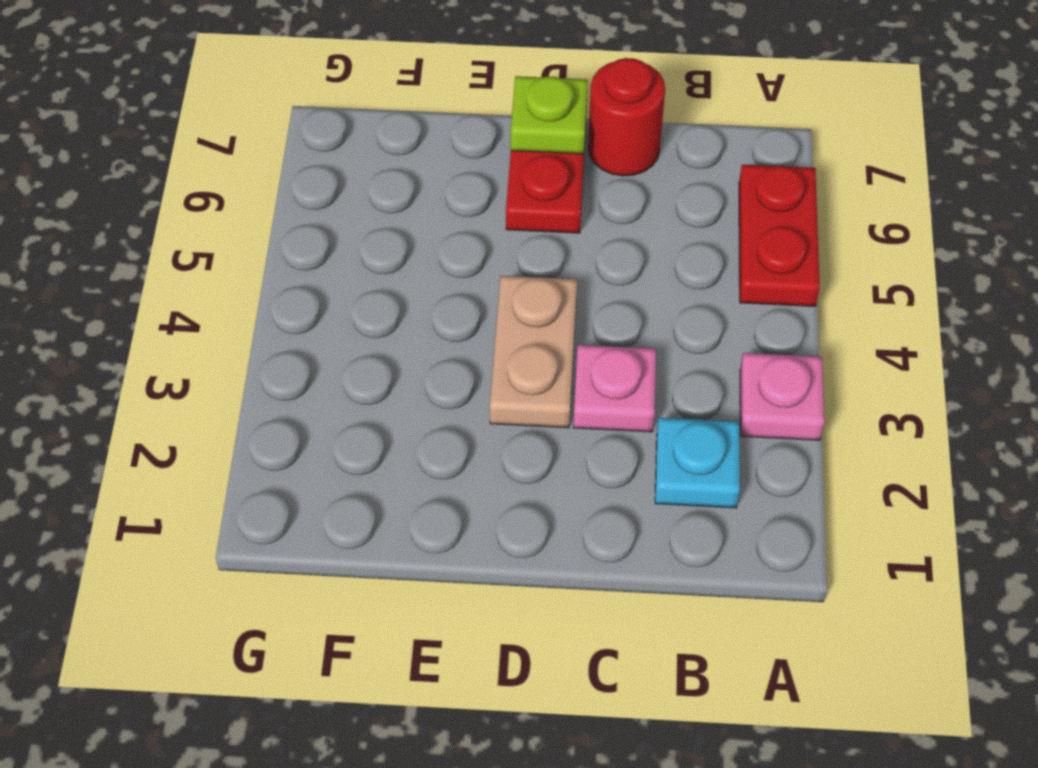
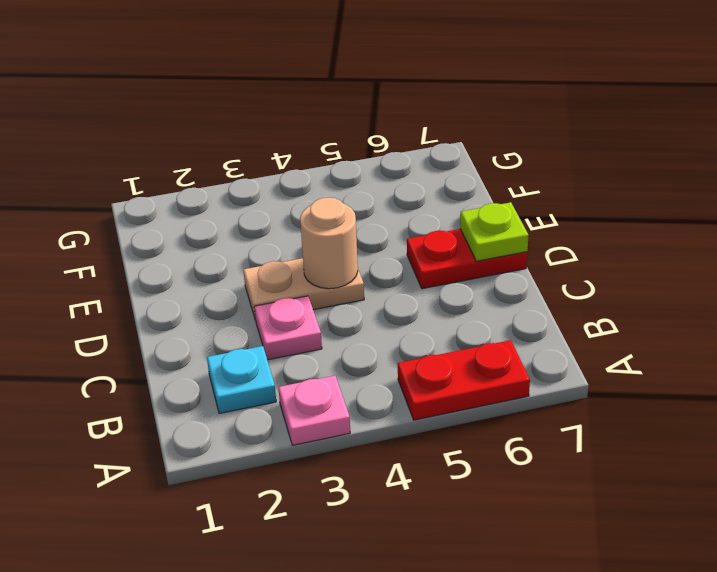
red 1x1 round brick [588,58,665,176] -> none
none -> tan 1x1 round brick [300,197,358,289]

